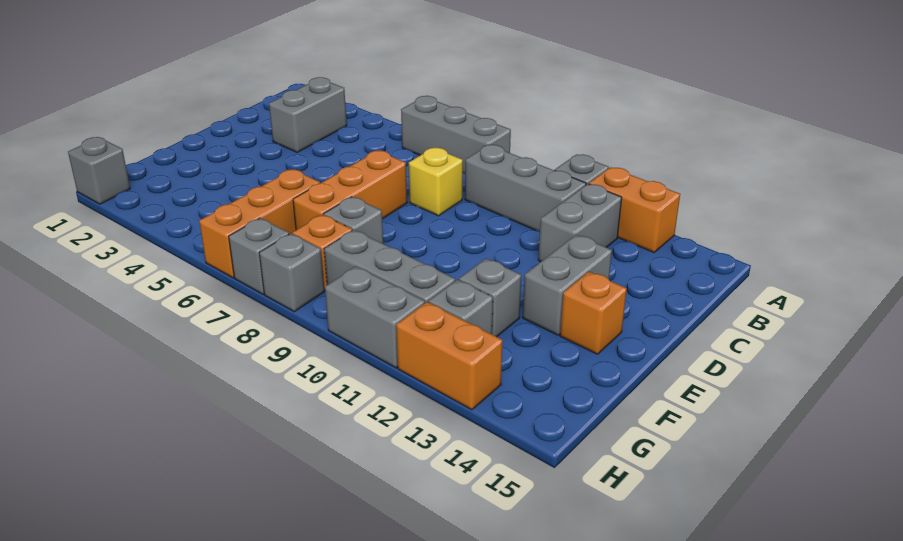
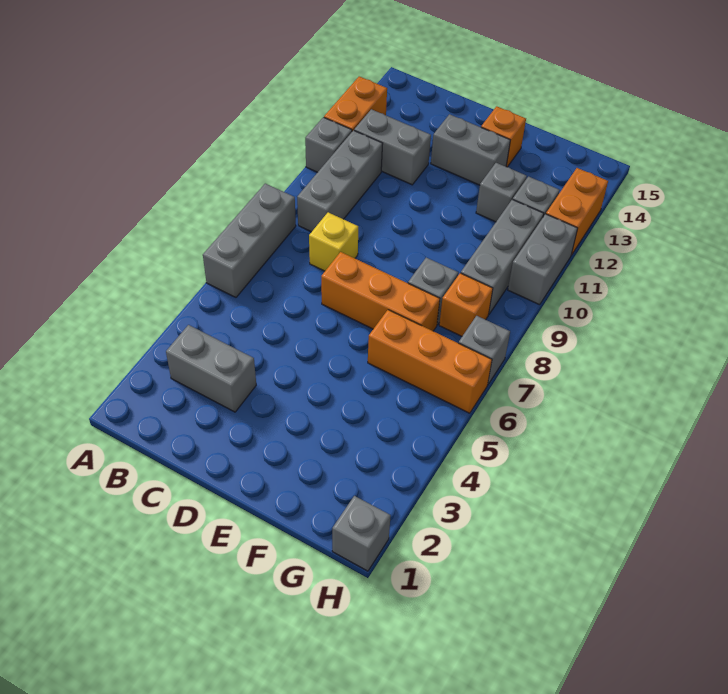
grey 1x1 brick [259,233,325,312] -> none

